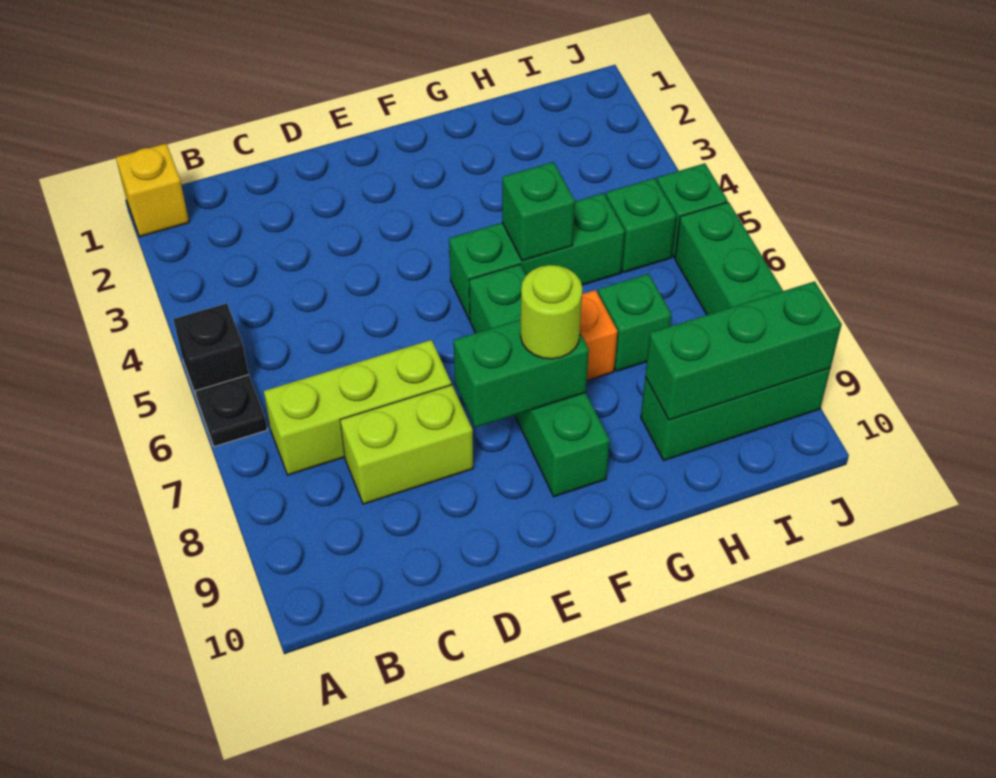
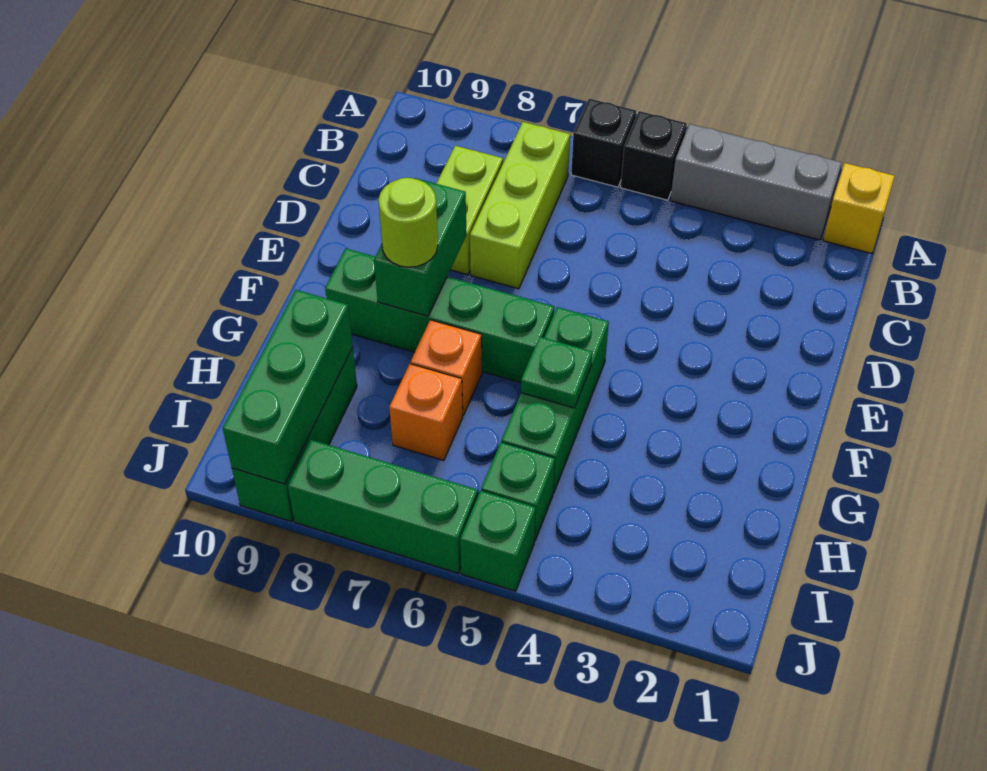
none -> grey 1x3 brick [670,124,842,240]
black 1x1 plate [195,375,267,447] -> black 1x1 brick [571,99,636,187]
green 1x1 brick [502,162,575,261] -> green 1x1 plate [521,337,592,408]
green 1x1 brick [598,274,672,371] -> orange 1x1 brick [389,364,463,461]

